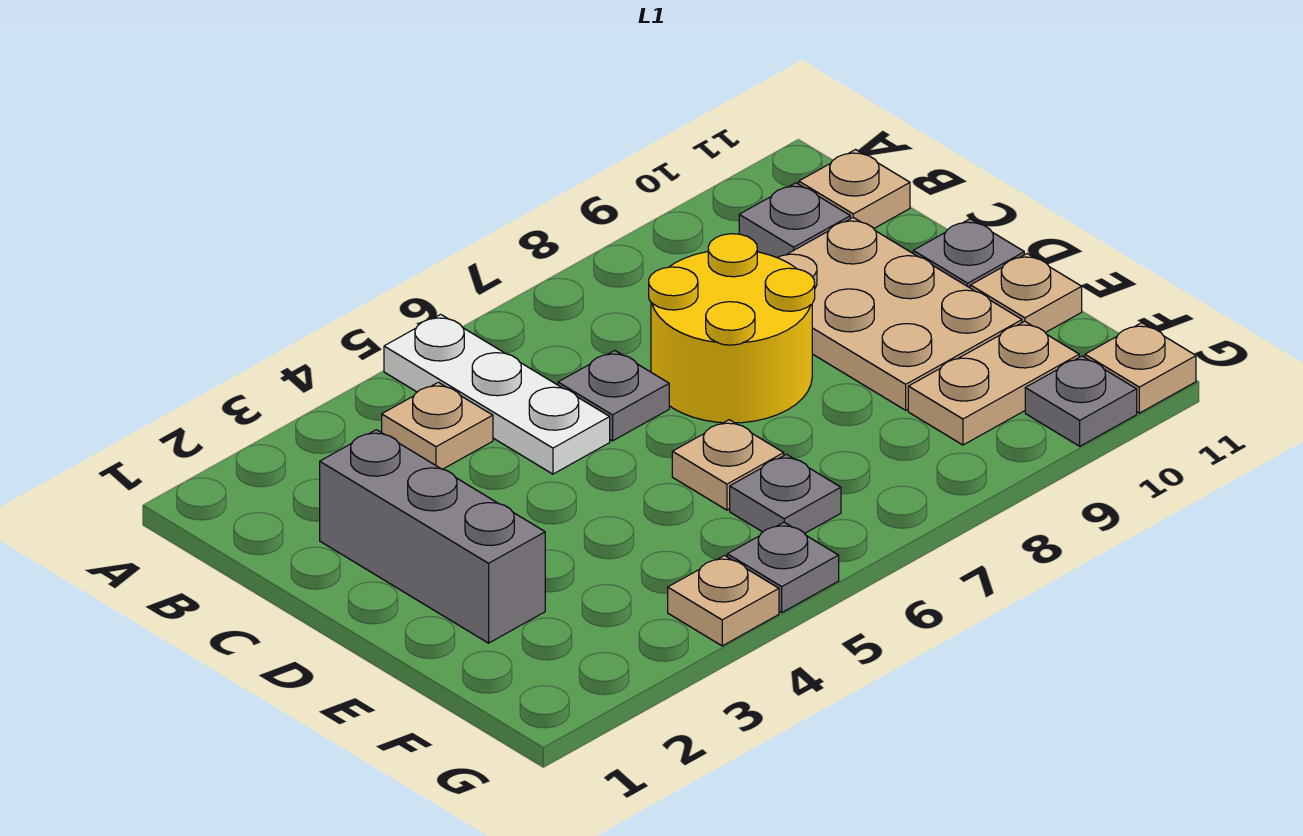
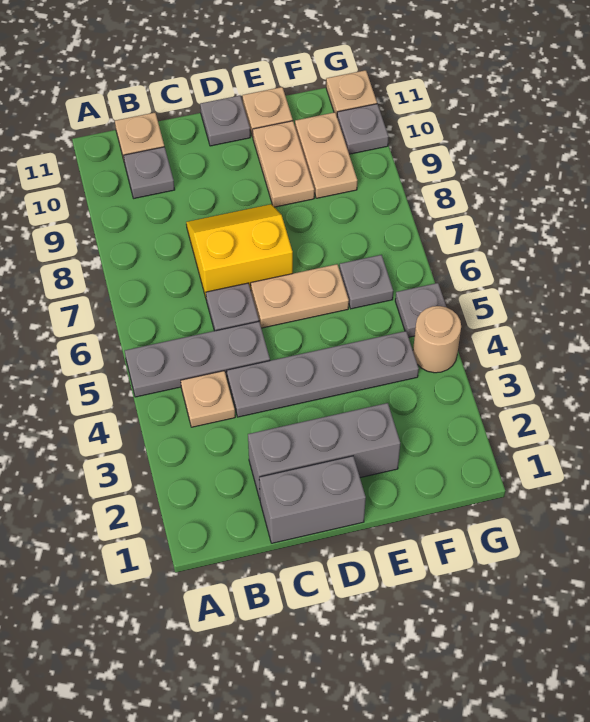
white 1x3 plate [384,314,610,474] -> grey 1x3 plate [125,322,270,397]
none -> grey 1x2 brick [259,456,366,543]
none -> grey 1x4 plate [227,331,419,417]
yellow 2x2 round brick [649,234,815,423] -> yellow 2x2 slope [186,204,293,298]
tan 2x3 plate [777,218,1022,410] -> tan 1x2 plate [253,121,314,207]
tan 1x1 plate [672,420,784,510] -> tan 1x2 plate [251,264,349,328]
tan 1x1 plate [668,556,779,646] -> tan 1x1 round brick [413,306,461,373]

